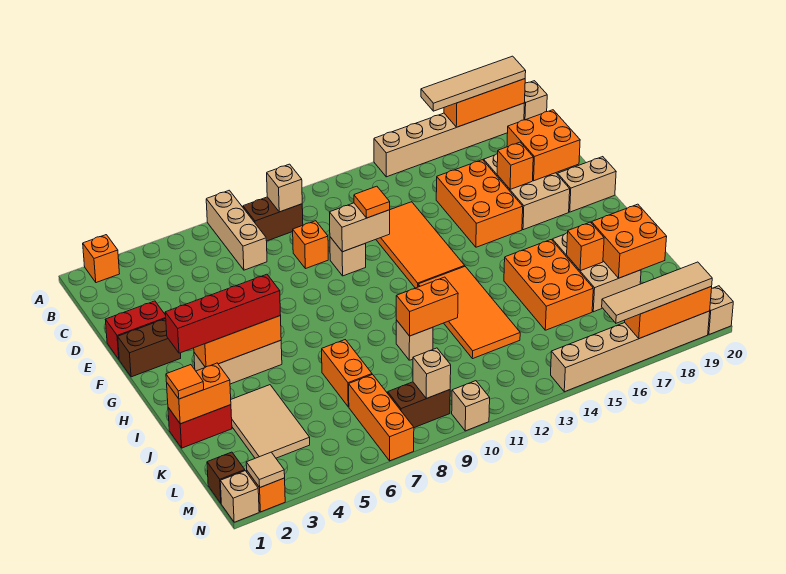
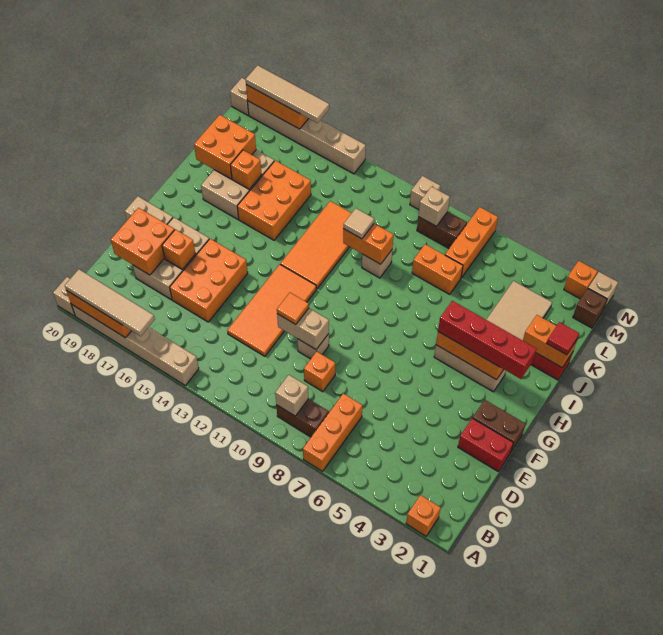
tan 1x3 brick [206,190,267,270] -> orange 1x3 brick [303,394,362,471]
orange 1x1 tile [166,365,204,399] -> red 1x1 tile [547,322,579,355]
orange 1x2 brick [322,340,372,407] -> orange 1x2 brick turned to [412,244,463,294]
tan 1x1 tile [246,452,285,487] -> tan 1x1 tile moved to [343,208,374,239]

